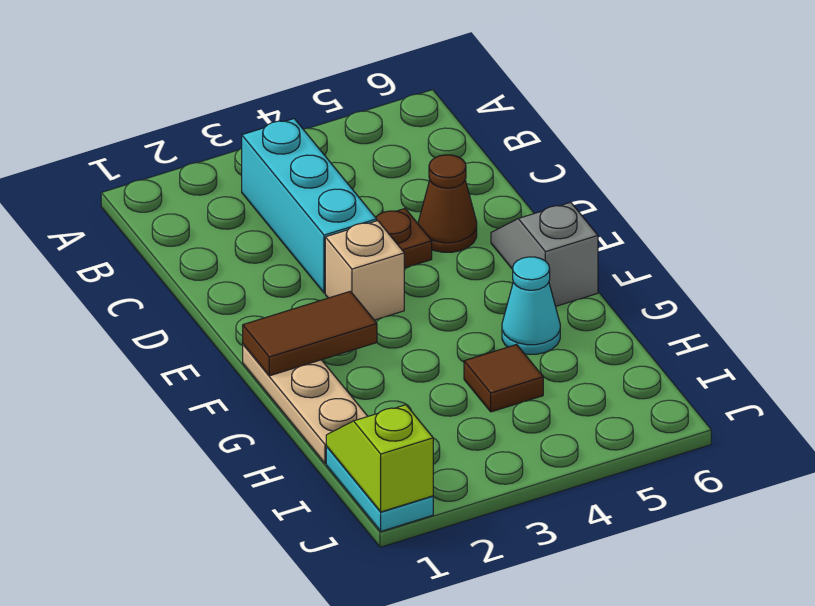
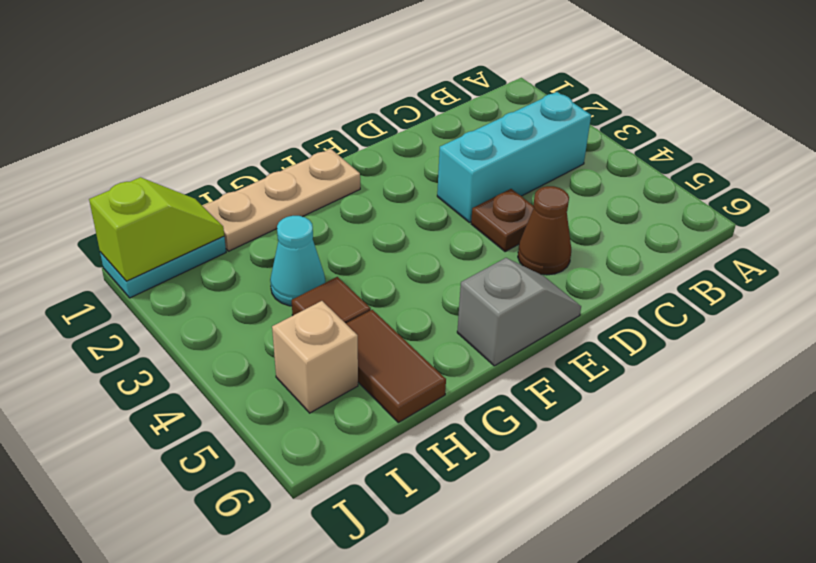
tan 1x1 brick [325,221,404,320] -> tan 1x1 brick moved to [272,301,358,413]
brown 1x2 tile [243,291,377,376] -> brown 1x2 tile moved to [346,310,446,423]
cyan 1x1 cone [502,257,560,354] -> cyan 1x1 cone moved to [270,216,325,306]

